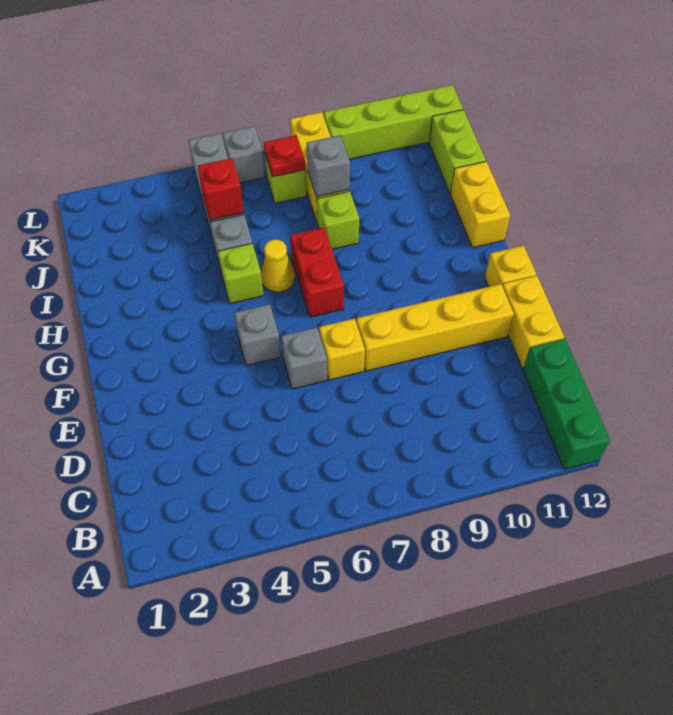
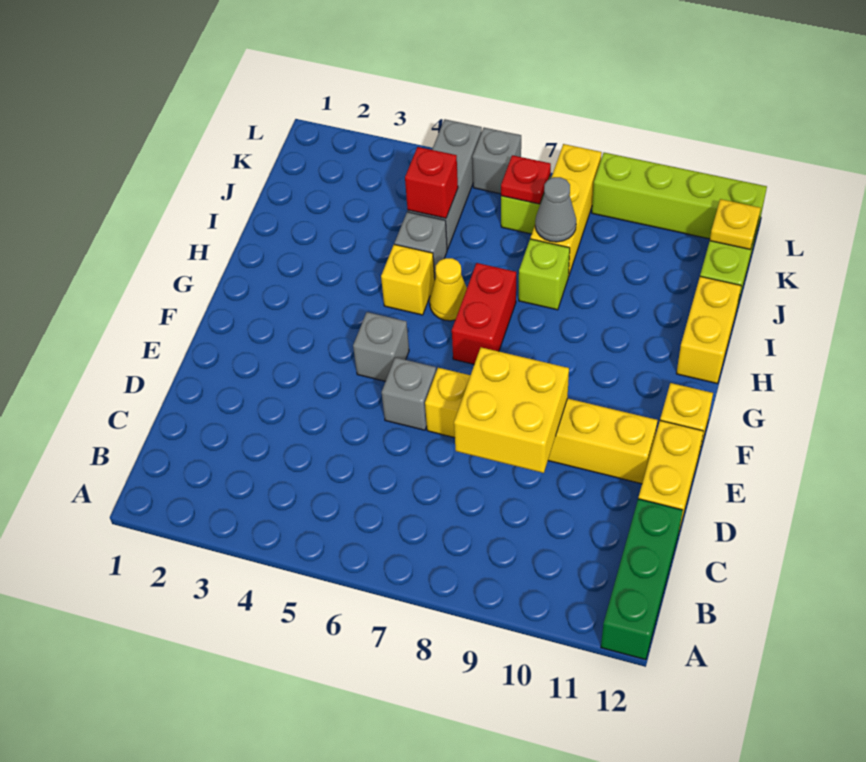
none -> yellow 2x2 brick [454,347,569,473]
lime 1x1 brick [218,243,264,304] -> yellow 1x1 brick [381,244,435,315]
grey 1x1 brick [307,135,350,197] -> grey 1x1 cone [535,177,576,242]
none -> yellow 1x1 plate [710,199,761,250]

